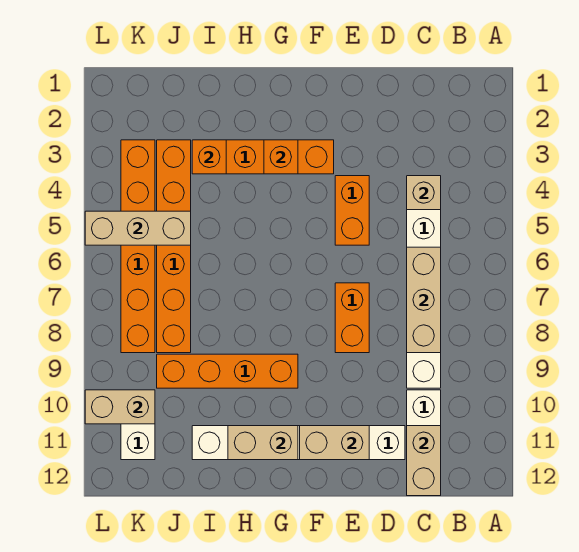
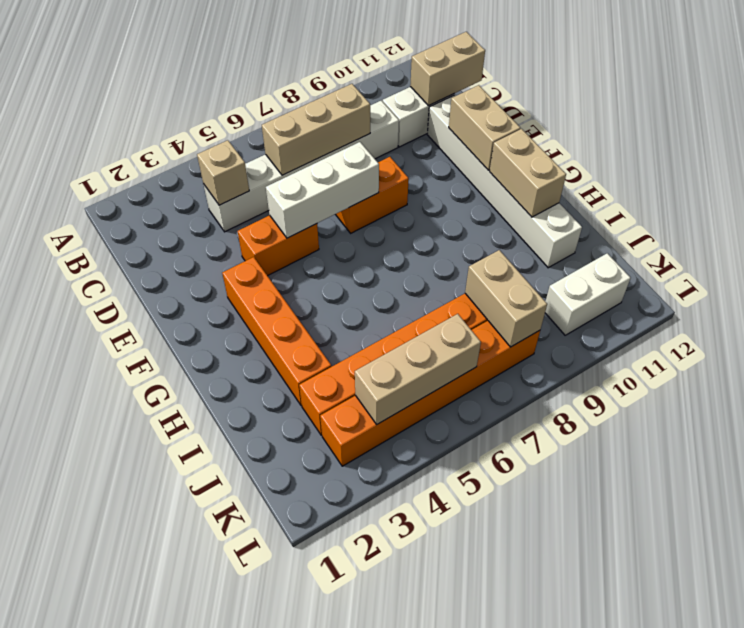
none -> white 1x3 brick [266,142,379,238]
orange 1x1 brick [264,140,298,174] -> none
orange 1x4 brick [157,354,298,388] -> none
orange 1x1 brick [192,140,226,174] -> none
tan 1x3 brick [85,211,191,245] -> tan 1x3 brick turned to [355,314,481,424]
tan 1x2 brick [85,390,155,424] -> tan 1x2 brick moved to [465,250,547,347]

